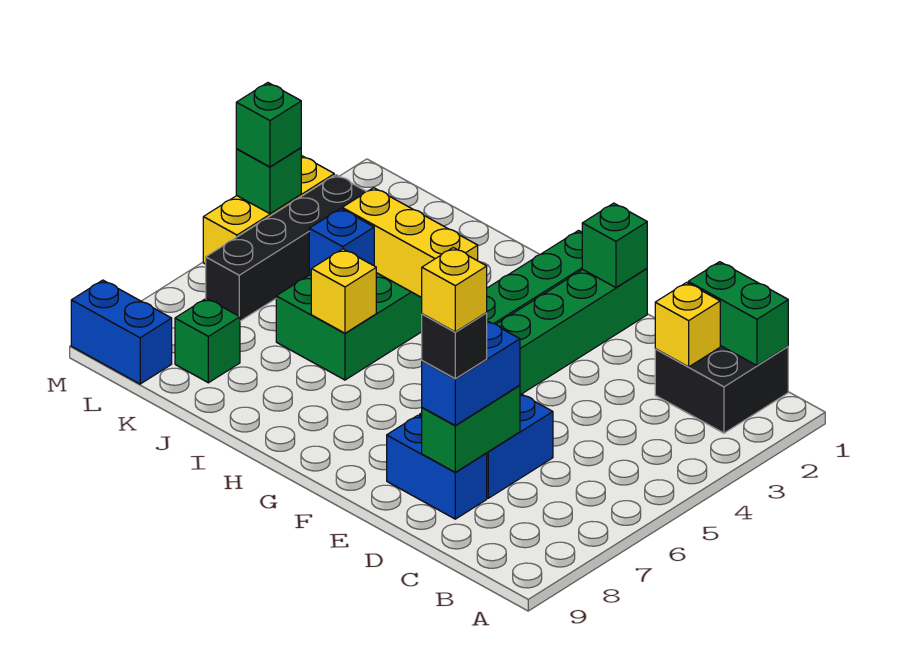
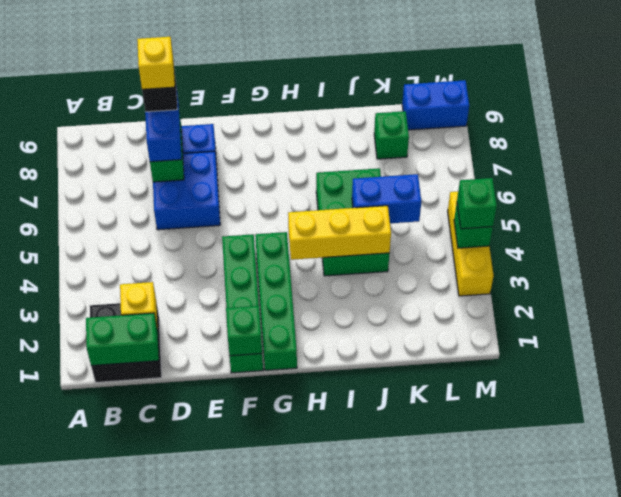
yellow 1x1 brick [311,249,376,333] -> none
blue 1x1 brick [309,209,374,275] -> blue 1x2 brick [352,174,421,223]
black 1x4 brick [206,175,366,321] -> none

